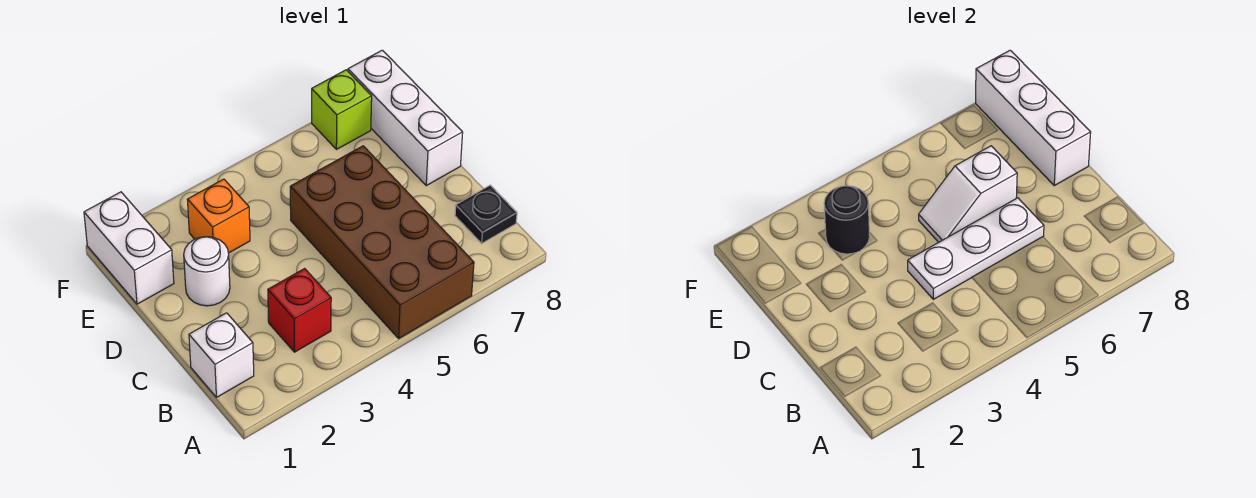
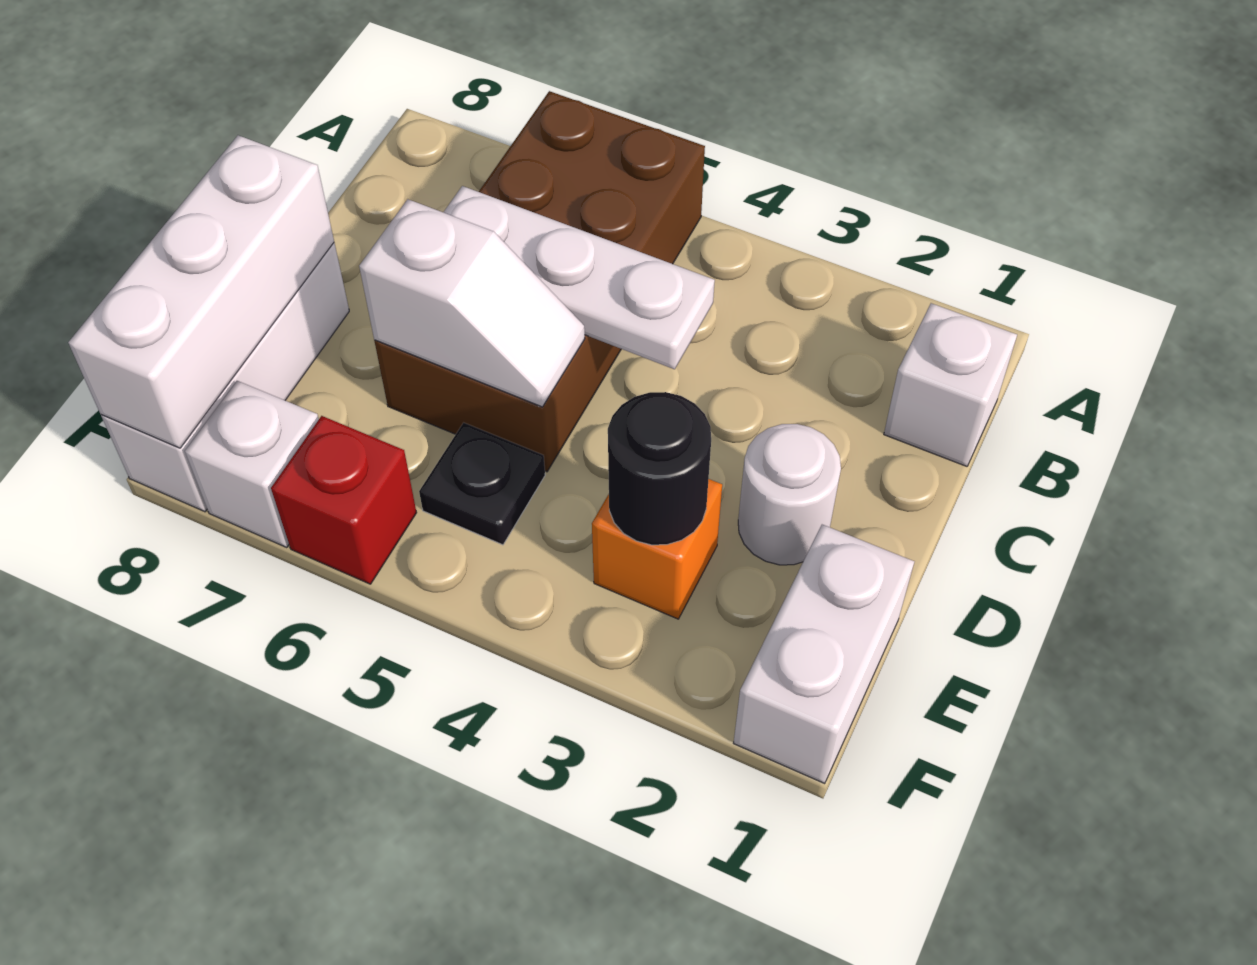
red 1x1 brick [268,268,331,352] -> red 1x1 brick moved to [271,416,417,584]
black 1x1 plate [455,185,517,243] -> black 1x1 plate moved to [419,423,545,545]
lime 1x1 brick [312,70,372,149] -> white 1x1 brick [185,381,319,547]

